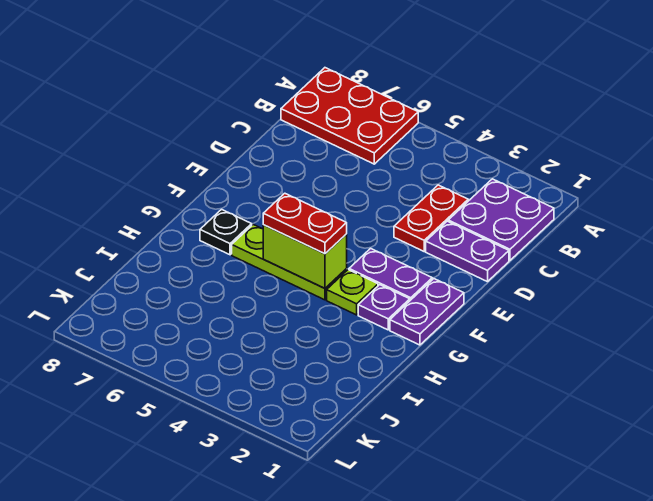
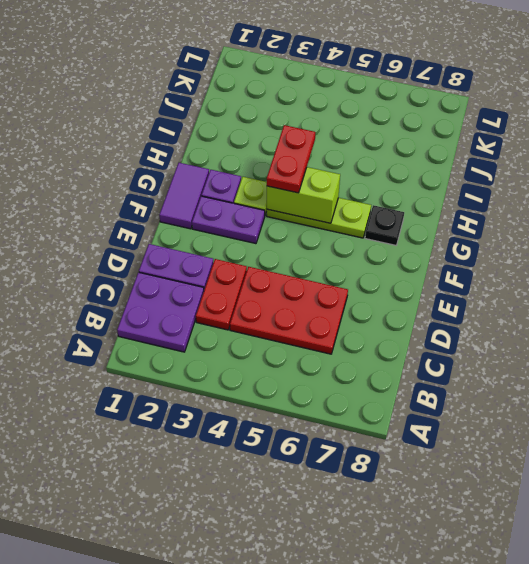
red 2x3 plate [281,68,418,164] -> red 2x3 plate moved to [230,267,348,354]
purple 1x2 plate [390,279,464,345] -> purple 1x2 tile [159,163,209,229]
red 1x2 plate [263,193,347,254] -> red 1x2 plate turned to [267,125,315,193]

